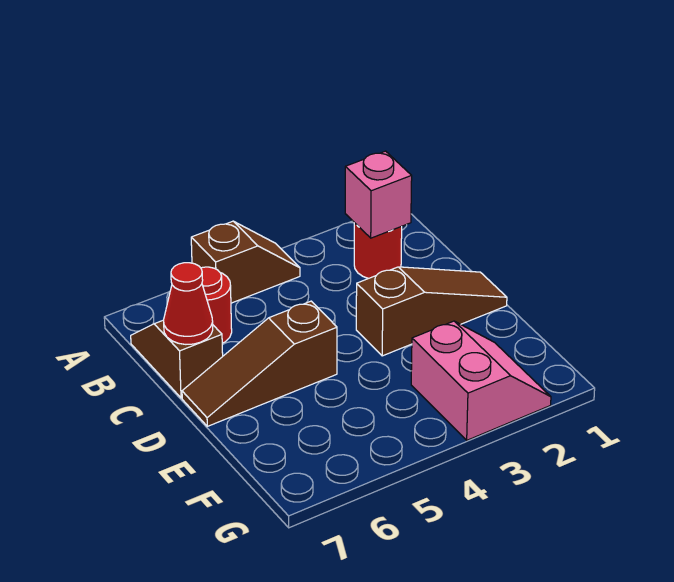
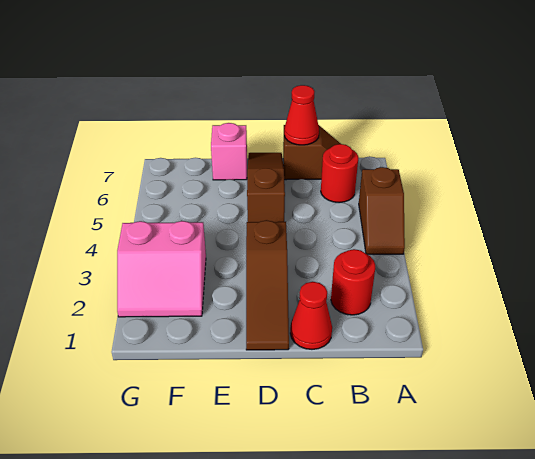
pink 1x1 brick [345,151,412,238] -> pink 1x1 brick moved to [211,123,247,180]
none -> red 1x1 cone [290,282,332,349]

